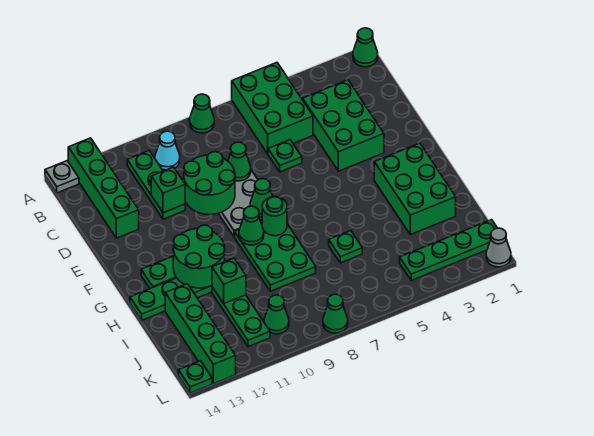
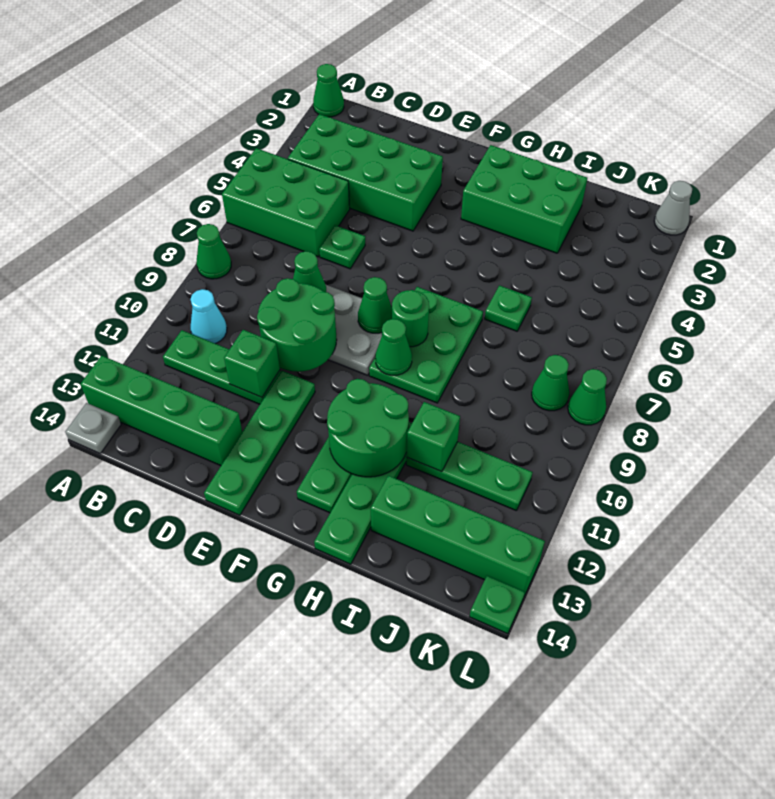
green 2x3 brick [303,80,384,171] -> green 2x4 brick [288,114,443,231]
green 2x3 plate [235,220,316,291] -> green 2x3 plate turned to [369,287,483,403]
green 1x4 plate [400,220,497,280] -> green 1x4 plate moved to [204,371,315,515]
green 1x1 cone [264,295,289,334] -> green 1x1 cone moved to [532,355,569,411]

